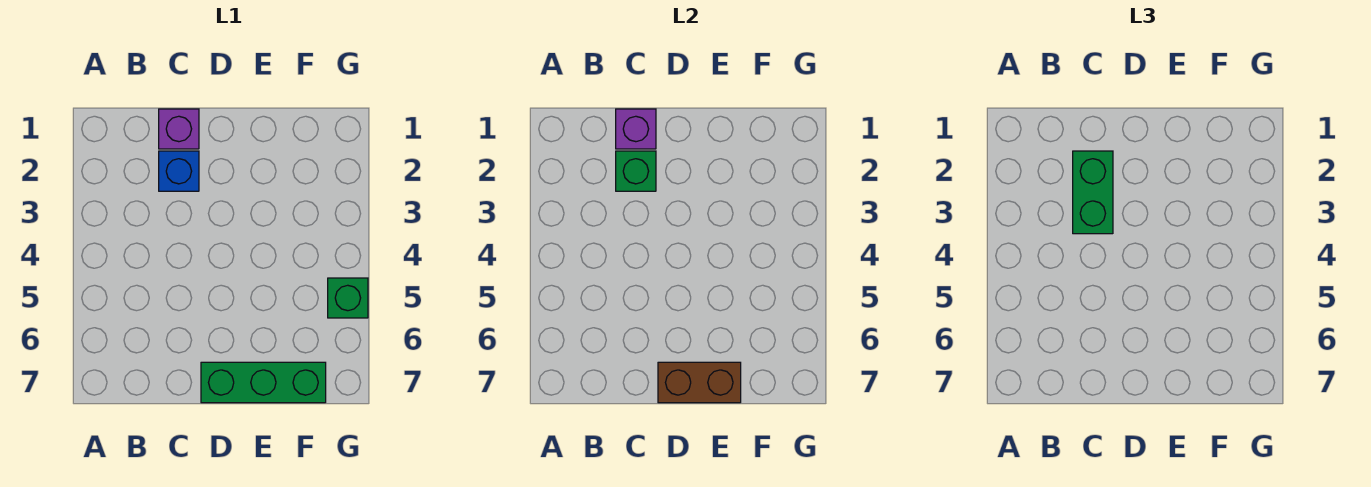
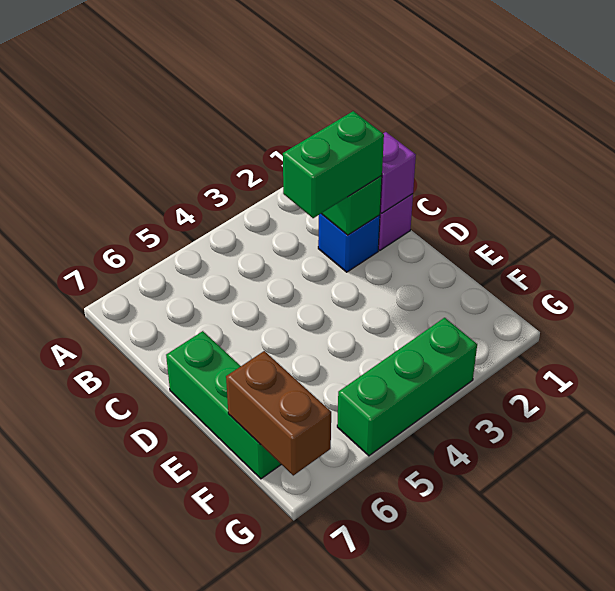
brown 1x2 brick [658,362,741,403] -> brown 1x2 brick moved to [226,351,331,475]
green 1x1 brick [328,278,368,318] -> green 1x3 brick [337,318,477,456]

